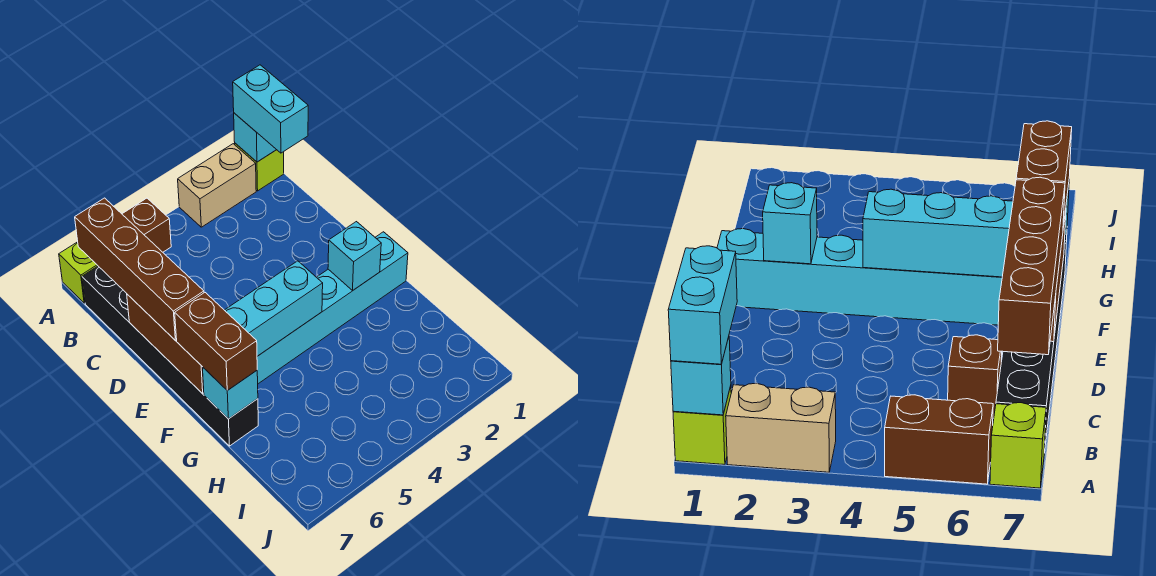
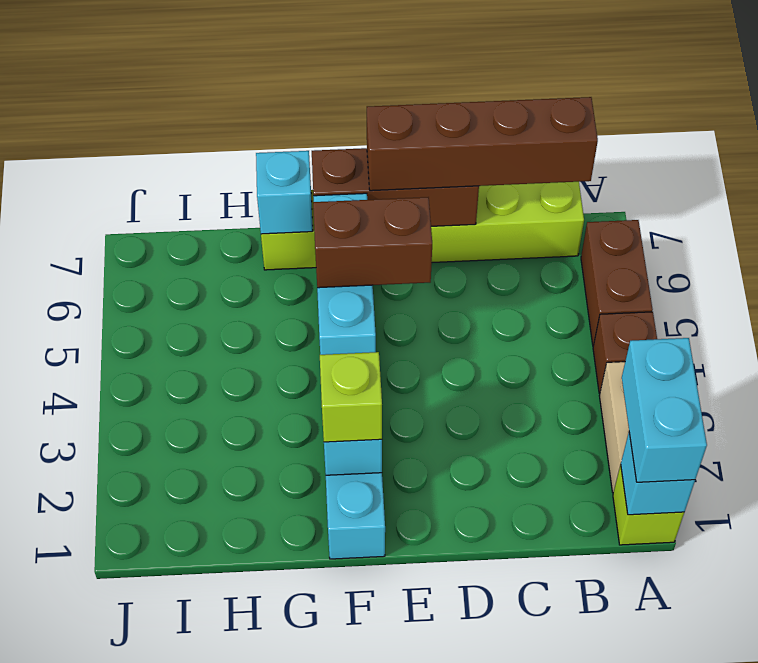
cyan 1x2 brick [233,65,308,153] -> cyan 1x2 brick turned to [622,338,707,482]
lime 1x1 brick [59,242,98,303] -> lime 1x1 brick moved to [320,352,382,442]
black 1x6 brick [82,266,258,446] -> lime 1x6 brick [261,182,584,270]
brown 1x1 brick [948,335,1002,418] -> brown 1x1 brick moved to [593,312,657,393]
brown 1x2 brick [175,293,257,391] -> brown 1x2 brick moved to [313,197,432,288]

